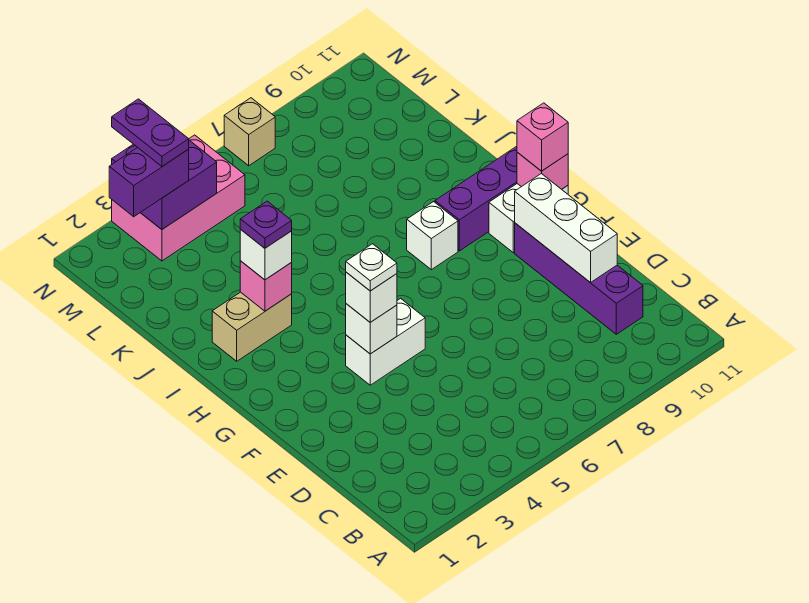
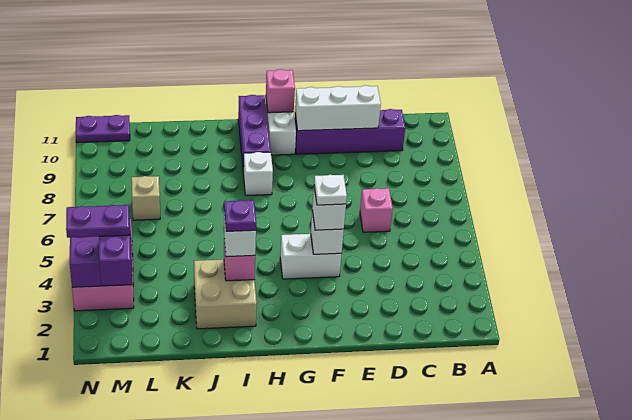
white 1x2 brick [346,298,425,385] -> white 1x2 brick turned to [280,234,342,279]
pink 1x1 brick [517,103,568,171] -> pink 1x1 brick moved to [360,188,393,232]
tan 1x2 brick [212,292,292,361] -> tan 2x2 brick [194,259,257,329]
none -> purple 1x2 plate [76,115,130,143]
tan 1x1 brick [224,98,275,166] -> tan 1x1 brick moved to [131,176,160,220]

